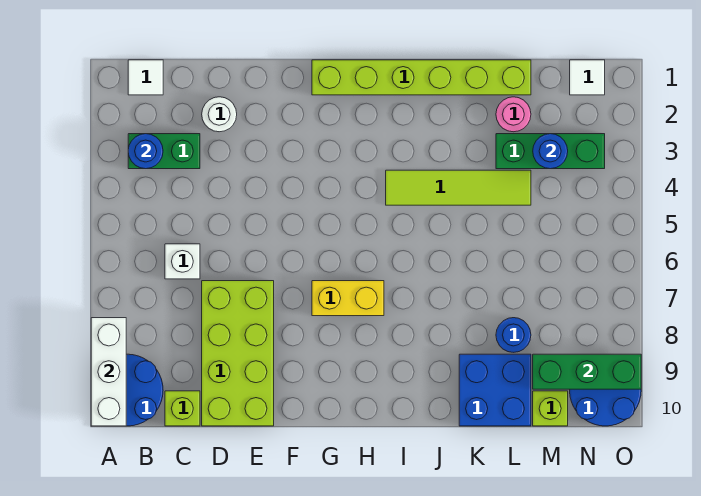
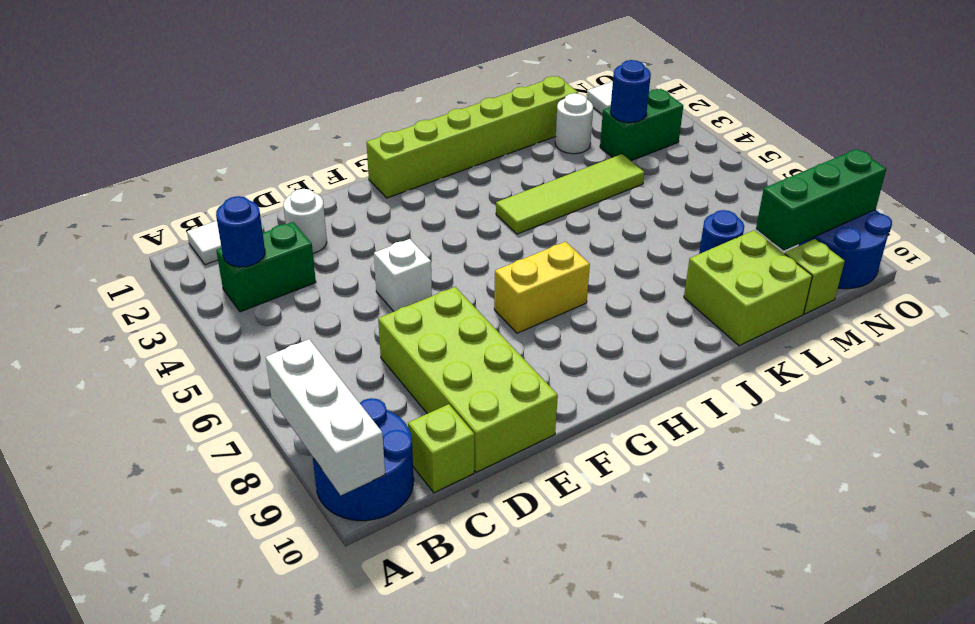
white 1x1 brick [165,244,200,279] -> white 1x1 brick moved to [374,239,432,311]
blue 2x2 brick [459,354,531,426] -> lime 2x2 brick [684,230,812,346]
pink 1x1 round brick [496,97,531,132] -> white 1x1 round brick [555,93,593,154]
green 1x3 brick [496,134,605,169] -> green 1x2 brick [600,89,683,161]

